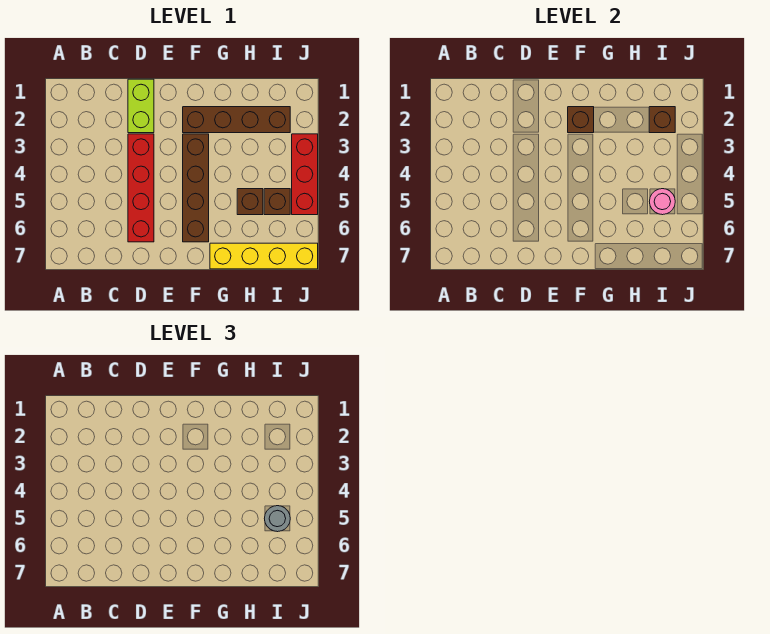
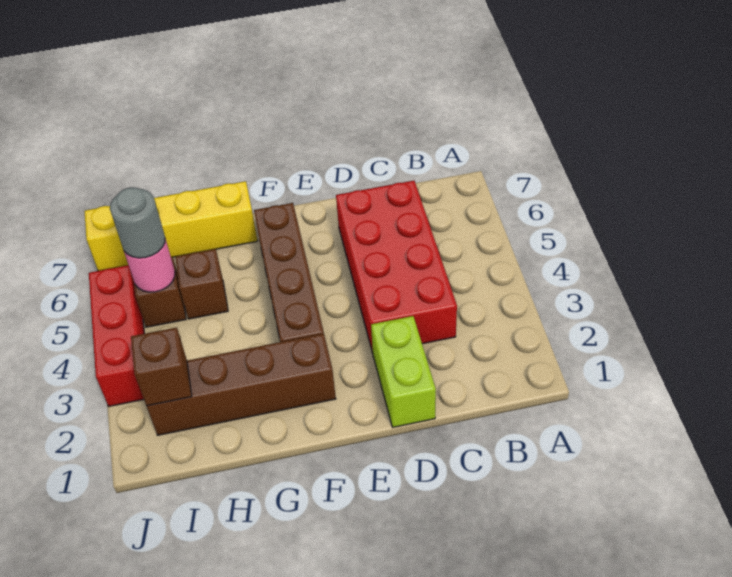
red 1x4 brick [128,134,154,242] -> red 2x4 brick [336,181,457,353]
brown 1x1 brick [568,107,594,133] -> none

